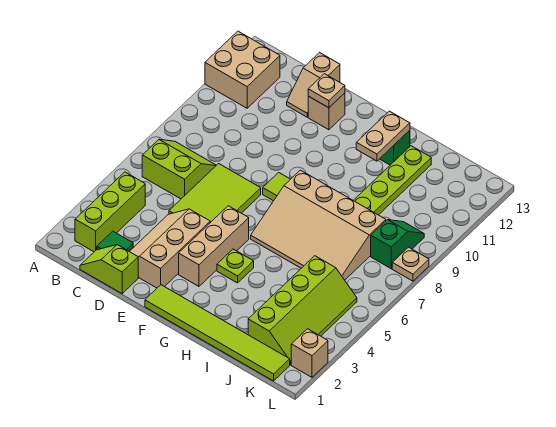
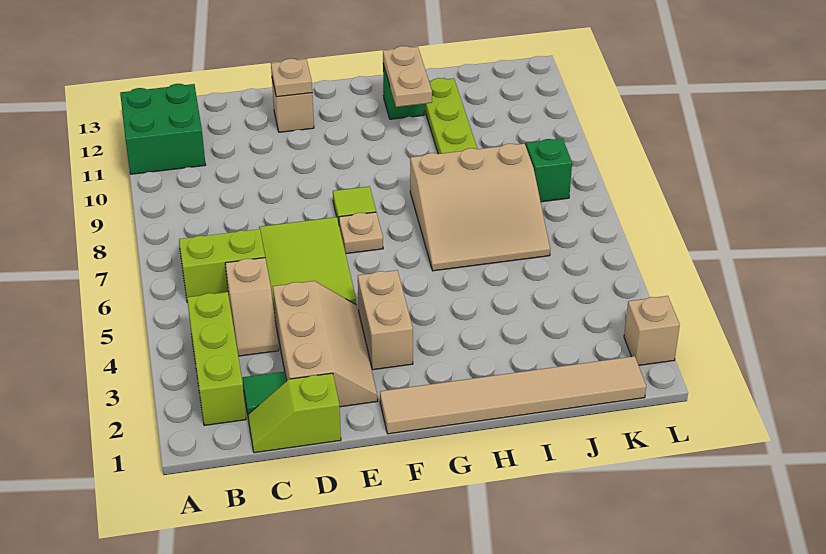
tan 2x2 brick [205,31,280,108] -> green 2x2 brick [120,84,206,174]
tan 2x3 slope [129,209,210,288] -> tan 2x3 slope turned to [273,281,378,407]
tan 1x2 slope [287,53,340,117] -> tan 1x2 slope moved to [225,258,279,356]
lime 1x6 tile [145,285,290,381] -> tan 1x6 tile [380,356,646,434]
tan 1x3 brick [179,206,249,286] -> tan 1x2 brick [358,270,413,370]
lime 1x1 plate [217,249,254,283] -> none
tan 3x4 slope [251,170,386,280] -> tan 3x3 slope [410,144,550,271]
lime 2x4 slope [248,256,357,365] -> none
tan 1x1 plate [392,247,429,281] -> tan 1x1 plate moved to [339,212,383,254]

